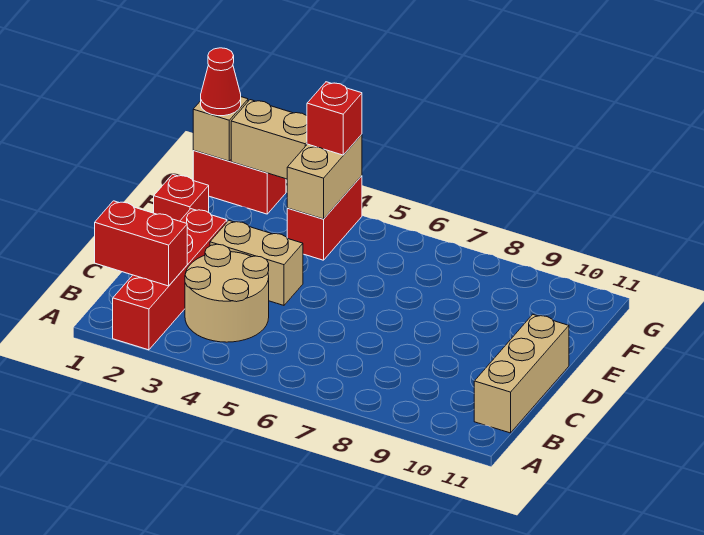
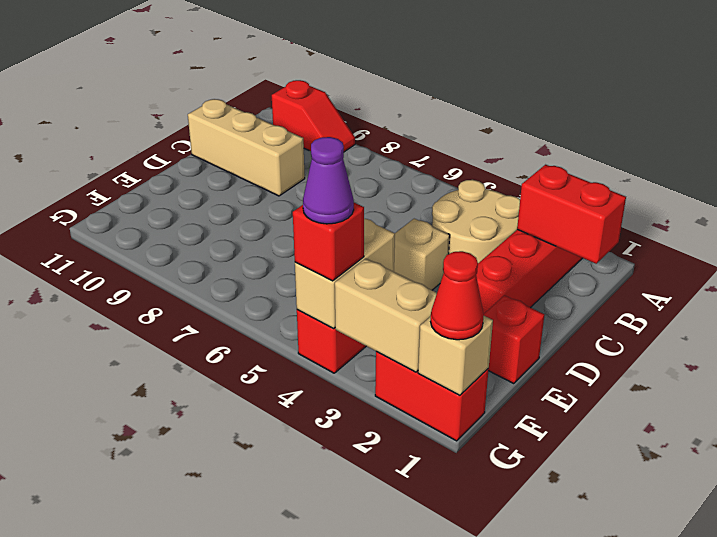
none -> red 1x2 slope [272,80,355,152]
tan 1x3 brick [474,315,569,433] -> tan 1x3 brick turned to [188,99,305,196]
tan 1x2 brick [210,221,303,305] -> tan 1x1 brick [394,219,450,290]
none -> purple 1x1 cone [303,137,354,224]

